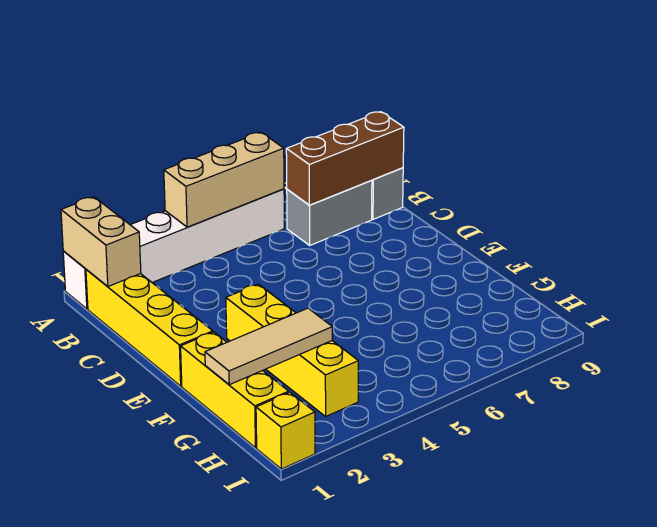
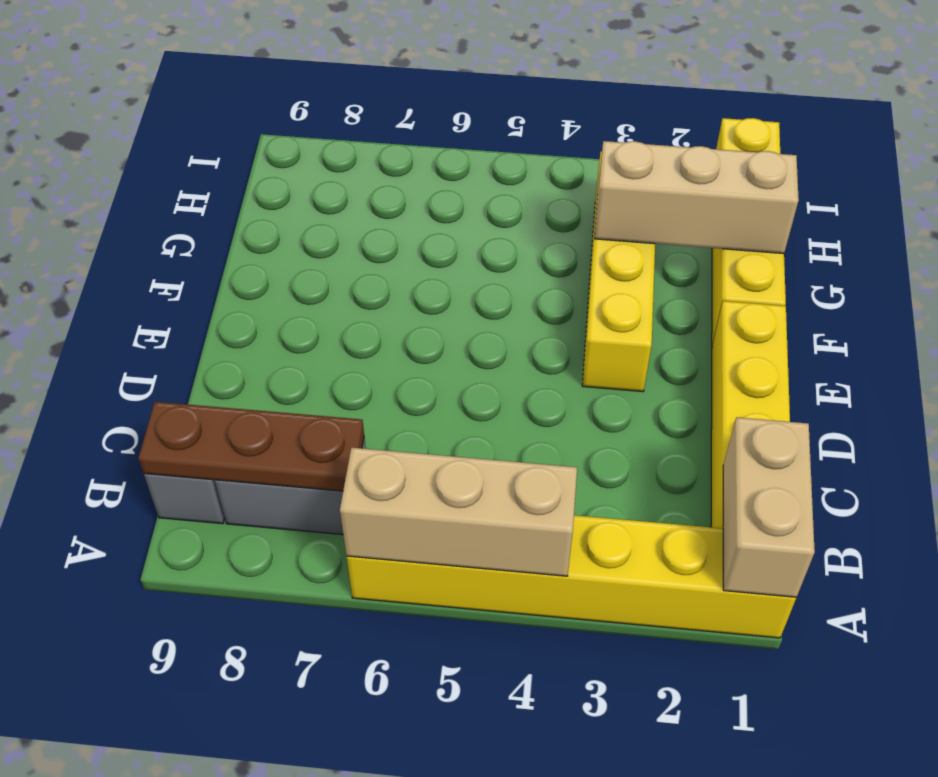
white 1x6 brick [63,189,284,309] -> yellow 1x6 brick [346,515,796,638]
brown 1x3 brick [286,112,404,205] -> brown 1x3 plate [138,402,364,491]
tan 1x3 tile [205,308,332,385] -> tan 1x3 brick [594,141,799,254]

